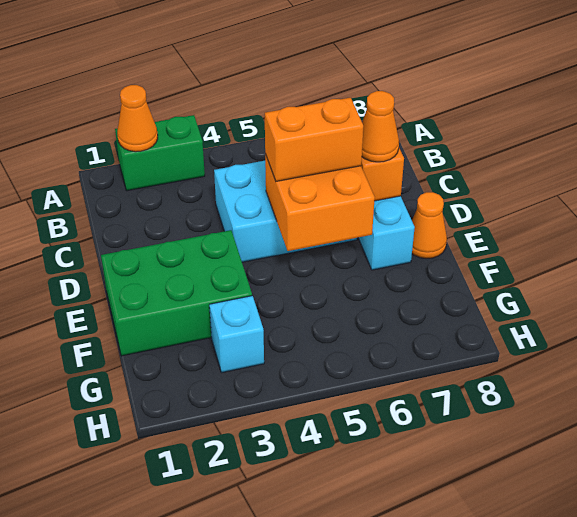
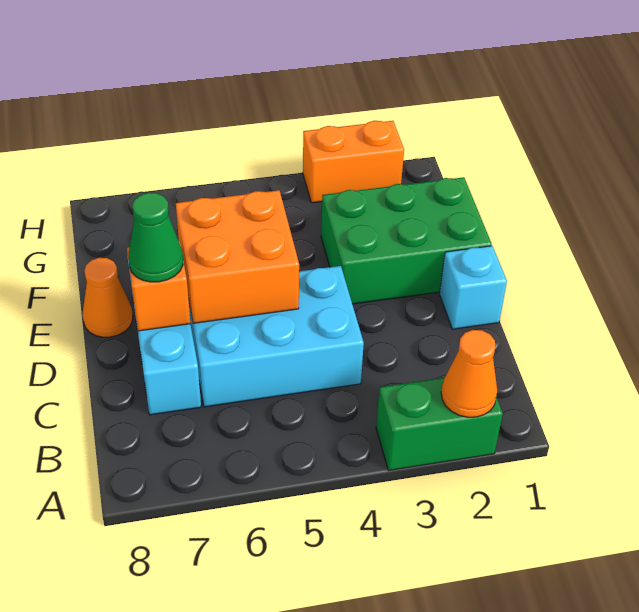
orange 1x2 brick [265,98,363,181] -> orange 1x2 brick moved to [303,121,404,203]
orange 1x1 cone [362,91,399,162] -> green 1x1 cone [128,193,183,282]
cyan 1x1 brick [209,296,264,373] -> cyan 1x1 brick moved to [440,246,507,329]

